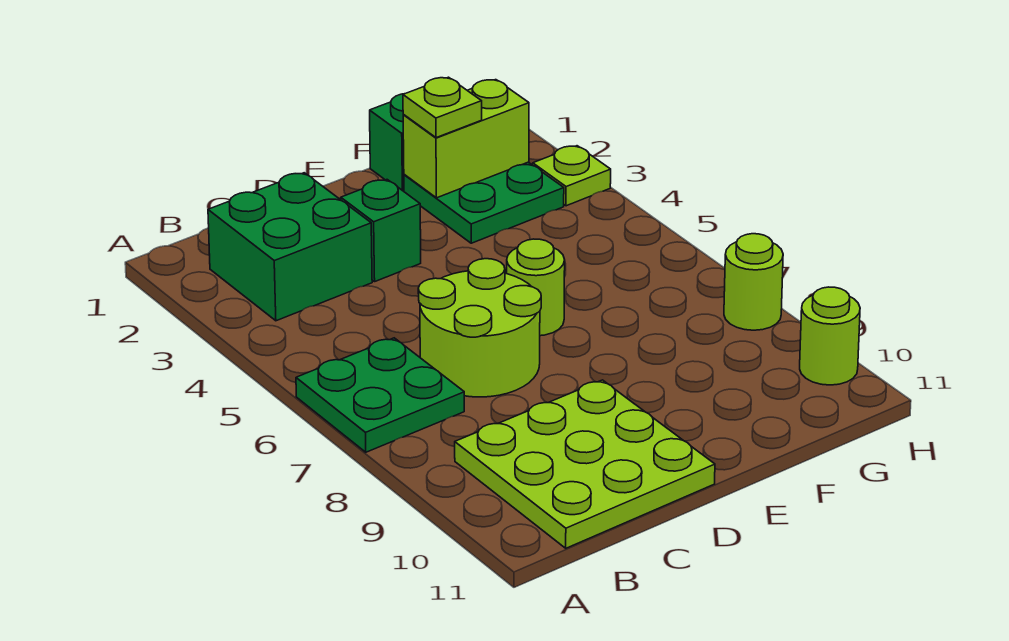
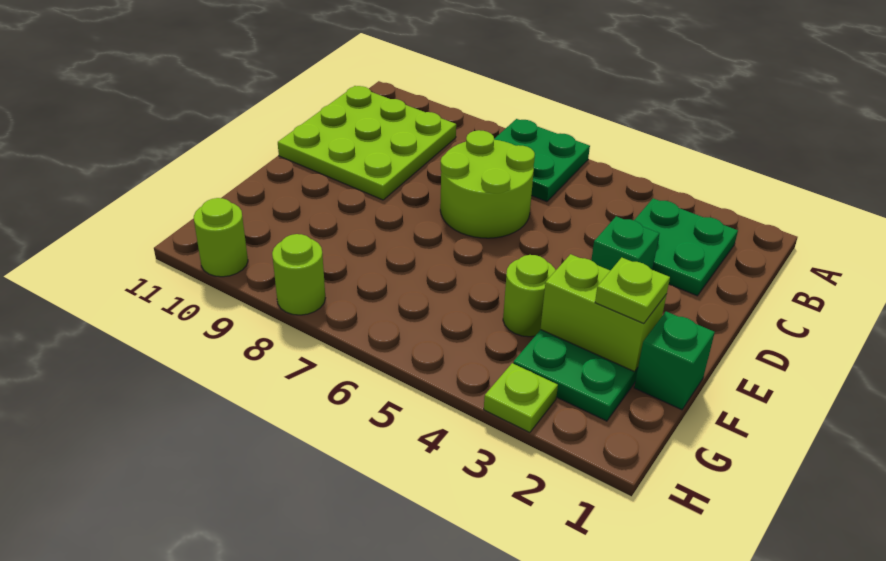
green 2x2 brick [208,173,372,321] -> green 2x2 plate [634,198,738,296]
lime 1x1 round brick [507,239,565,336] -> lime 1x1 round brick moved to [503,255,556,337]
lime 1x2 brick [403,80,529,198] -> lime 1x2 brick turned to [540,254,667,372]

